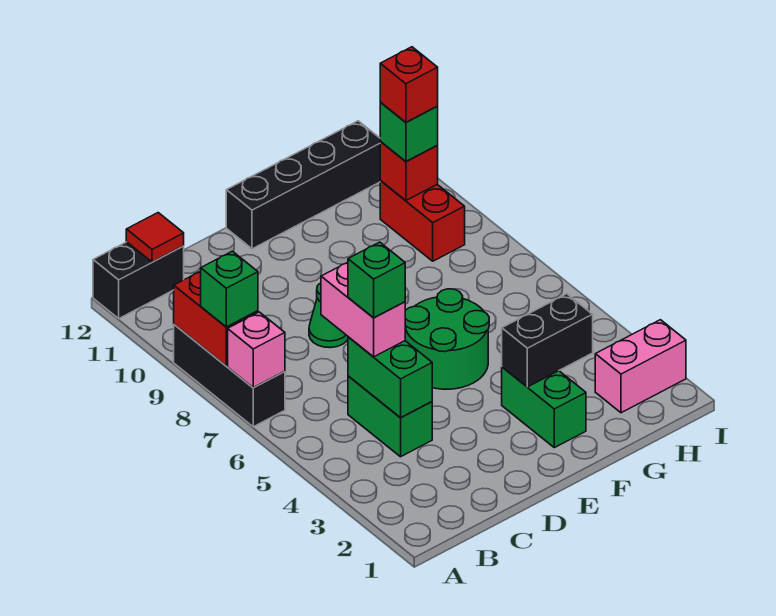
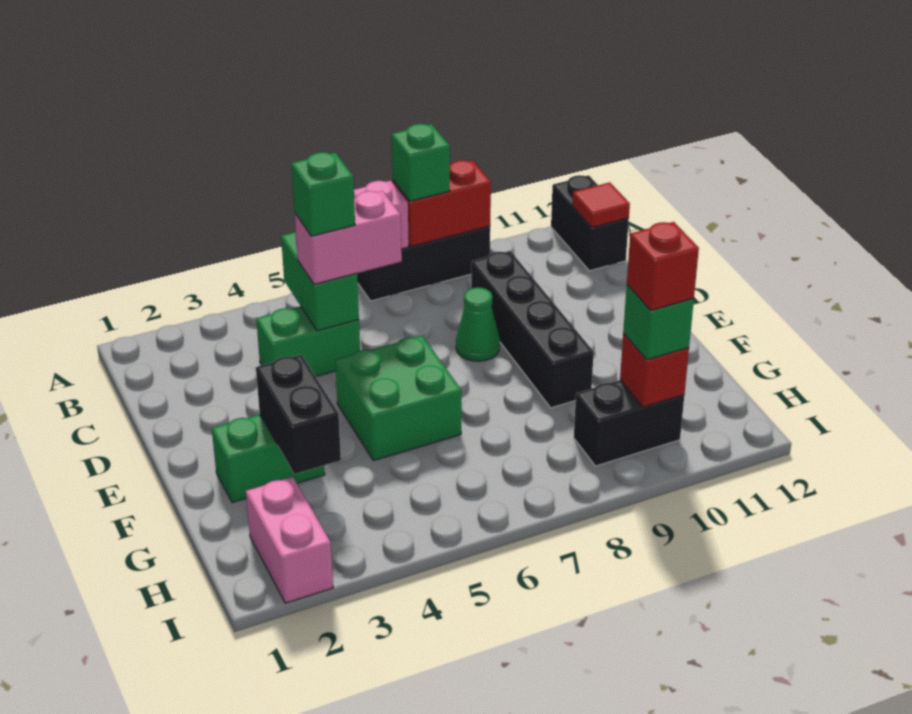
green 1x2 brick [348,337,432,418] -> green 1x2 brick turned to [281,232,359,331]
green 2x2 round brick [405,289,489,389] -> green 2x2 brick [335,336,461,461]
black 1x4 brick [226,121,380,249] -> black 1x4 brick moved to [471,251,594,408]
red 1x2 brick [380,181,465,261] -> black 1x2 brick [574,380,684,466]

